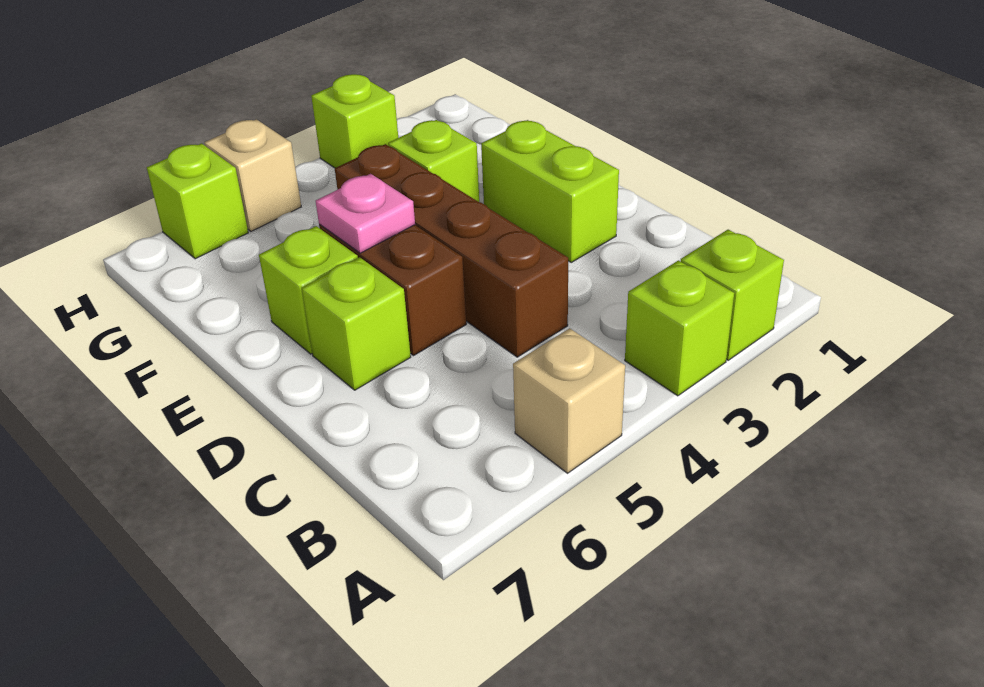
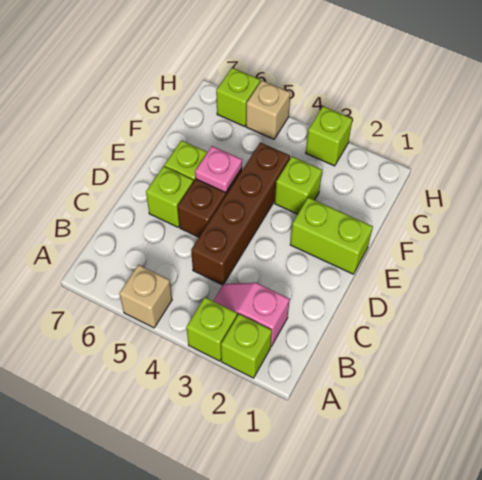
none -> pink 1x2 slope [213,283,290,346]
lime 1x2 brick [481,120,619,262] -> lime 1x2 brick turned to [290,197,373,274]

